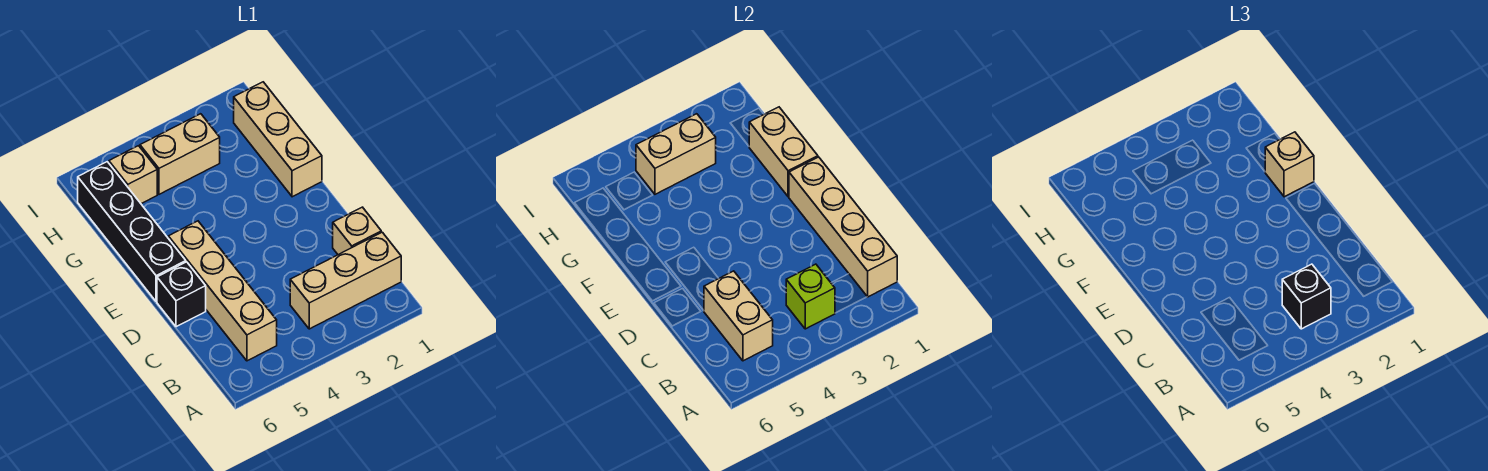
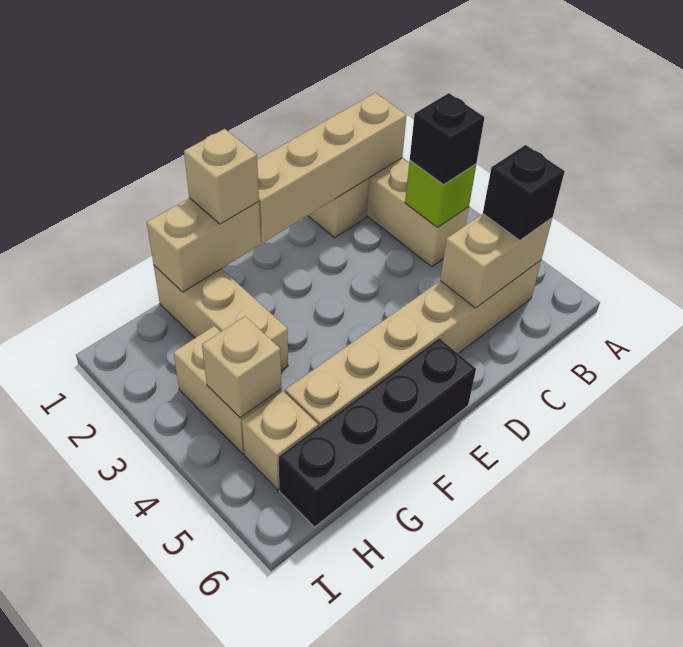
tan 1x4 brick [168,221,277,361] -> tan 1x6 brick [285,261,541,427]
black 1x1 brick [157,262,206,327] -> black 1x1 brick moved to [483,145,565,240]
tan 1x3 brick [234,82,322,197] -> tan 1x3 brick turned to [154,266,288,371]
tan 1x2 brick [636,114,716,194] -> tan 1x1 brick [202,316,281,418]

